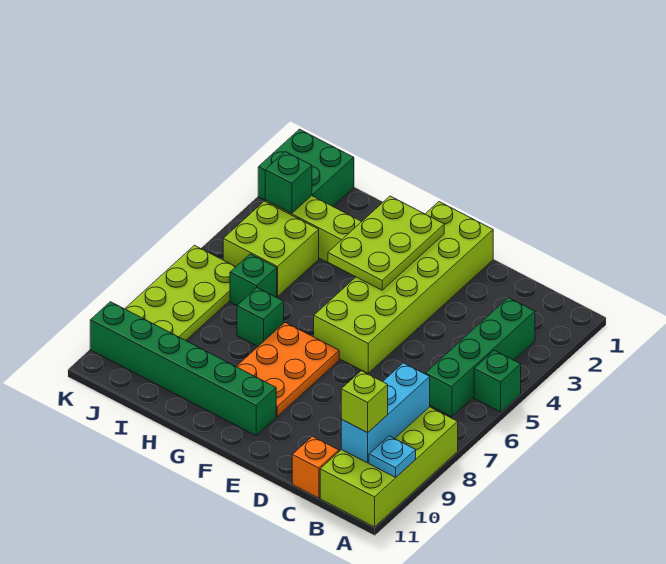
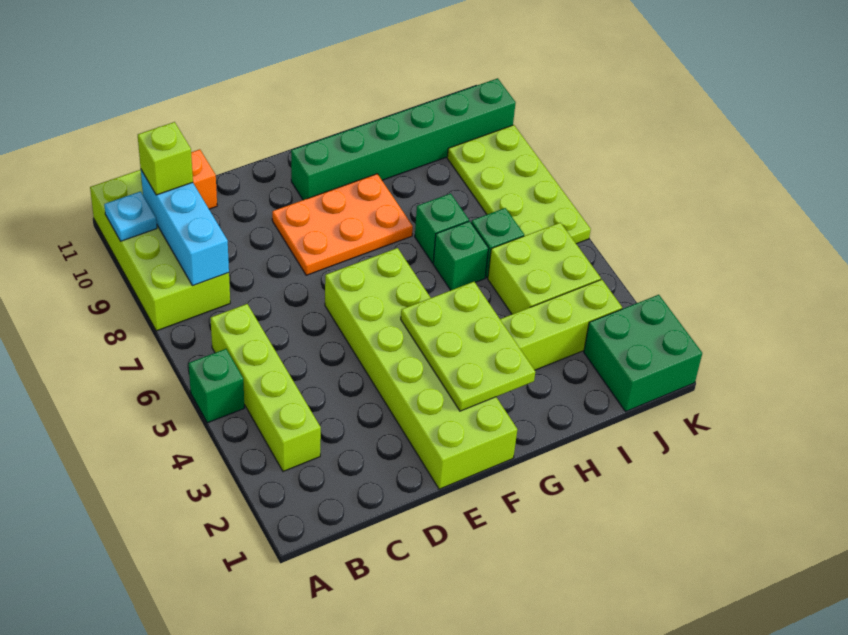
green 1x4 brick [425,298,535,417] -> lime 1x4 brick [211,304,321,471]
orange 2x3 plate [236,322,339,416] -> orange 2x3 plate turned to [272,174,413,275]
green 1x1 brick [265,152,312,214] -> green 1x1 brick moved to [433,221,489,290]

